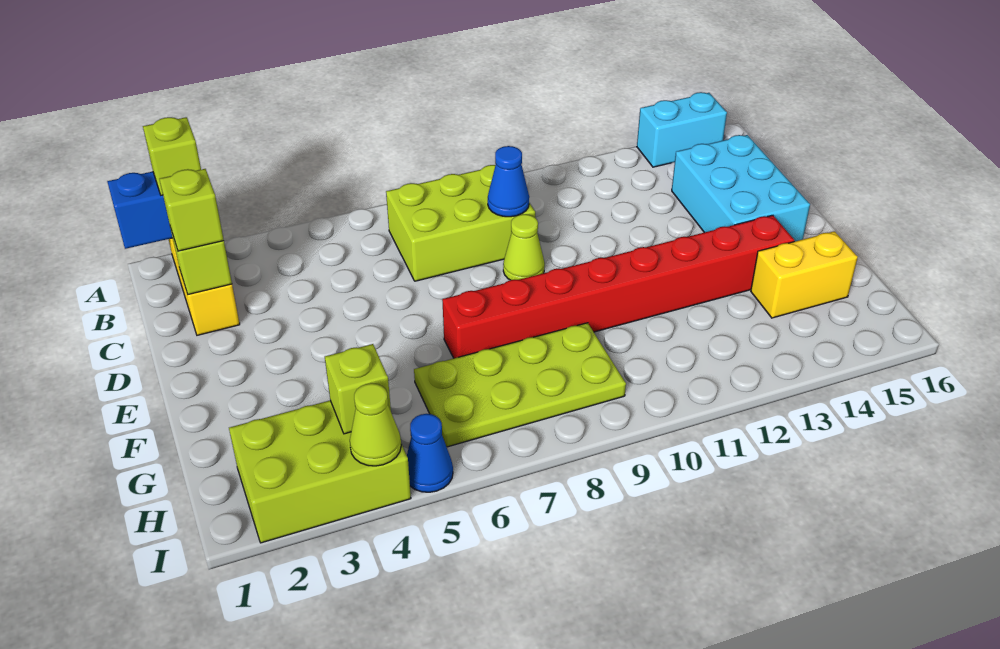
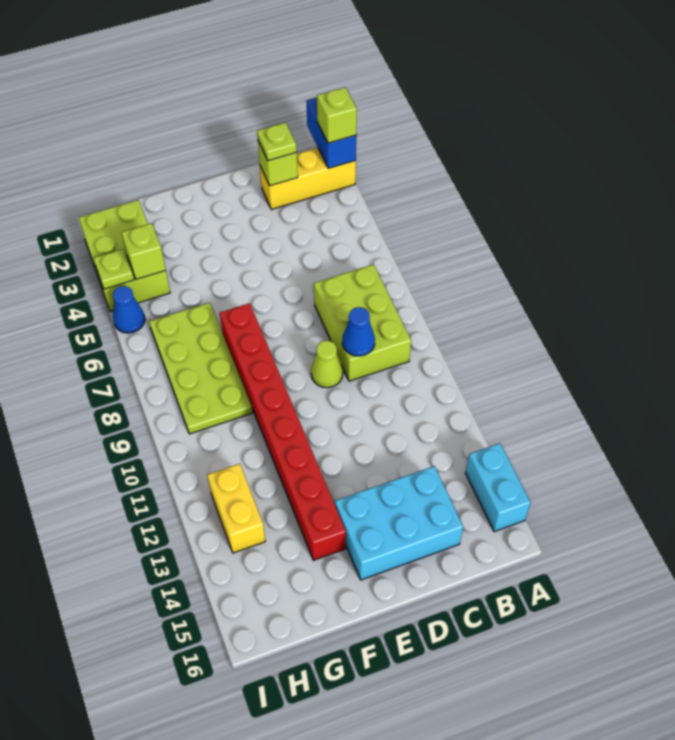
lime 1x1 brick [160,169,224,251] -> lime 1x1 plate [257,122,297,161]
yellow 1x2 brick [751,231,858,318] -> yellow 1x2 brick moved to [207,464,265,553]
lime 1x1 cone [350,383,401,466] -> lime 1x1 plate [93,249,134,289]

